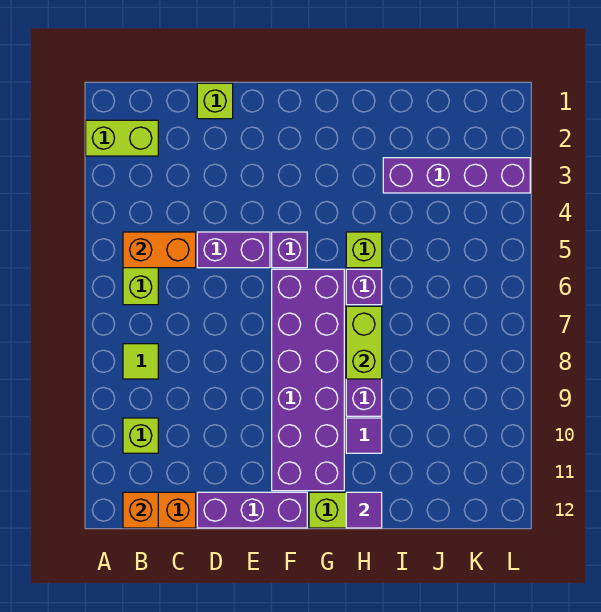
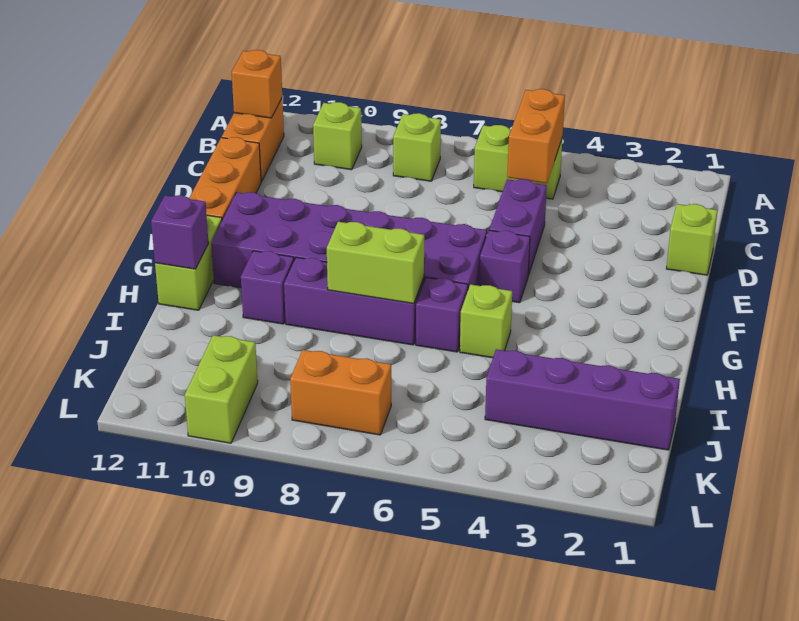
lime 1x2 brick [86,120,158,156] -> lime 1x2 brick moved to [185,335,258,443]
lime 1x1 tile [123,344,158,379] -> lime 1x1 brick [393,113,441,181]
purple 1x3 brick [197,492,307,528] -> orange 1x3 brick [189,137,261,220]
purple 1x1 tile [346,418,382,453] -> purple 1x1 brick [241,251,294,324]
purple 1x1 tile [346,492,382,528] -> purple 1x1 brick [151,195,209,269]
purple 1x4 brick [383,158,530,193] -> purple 1x4 brick turned to [485,349,680,450]
none -> orange 1x2 brick [290,350,391,435]

